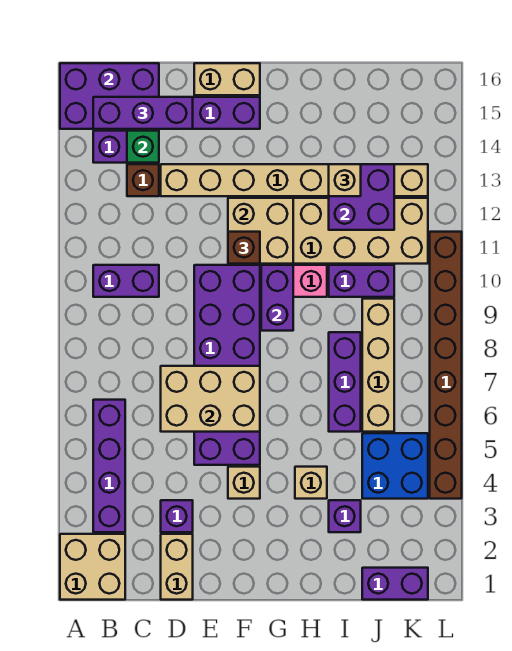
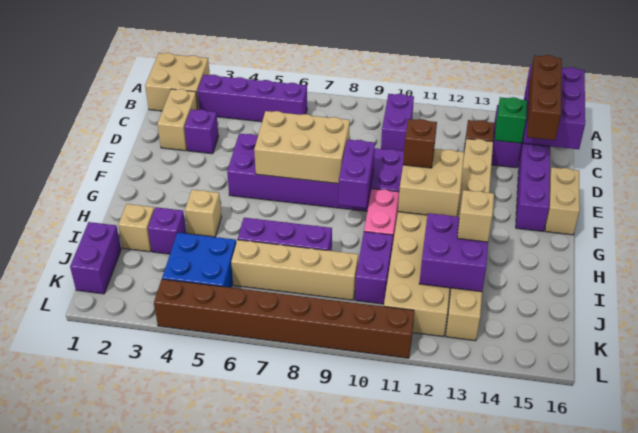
purple 1x3 brick [93,97,193,129] -> brown 1x3 brick [527,55,562,140]
tan 1x2 brick [161,534,193,600] -> tan 1x2 brick turned to [157,89,198,151]
tan 2x3 brick [161,366,260,432] -> tan 2x3 brick turned to [254,111,350,184]
tan 1x1 brick [228,467,260,499] -> tan 1x1 brick moved to [118,204,154,252]
purple 1x2 brick [261,265,293,331] -> purple 1x2 brick turned to [338,140,375,208]

